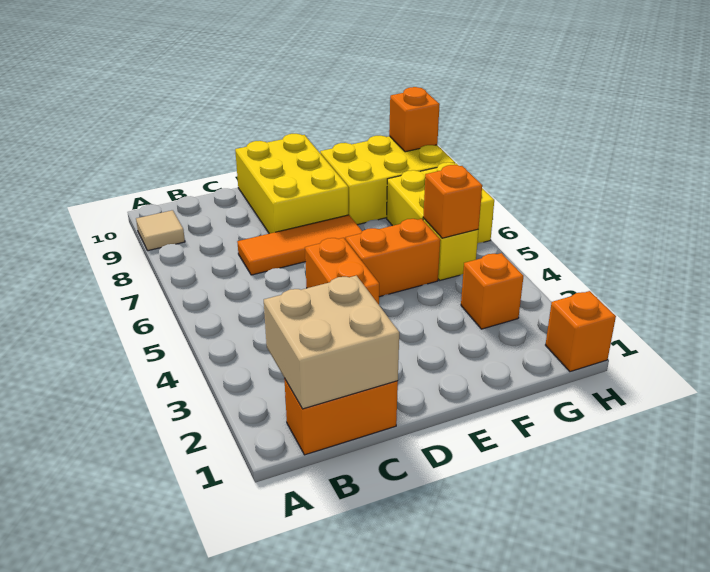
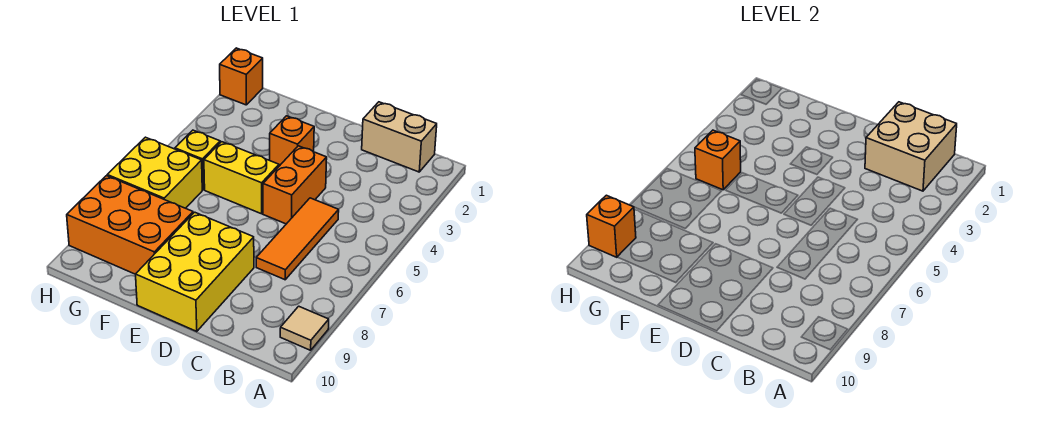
orange 1x2 brick [284,378,398,455] -> tan 1x2 brick [362,102,437,172]
orange 1x3 tile [237,215,362,275] -> orange 1x3 tile turned to [256,198,339,280]
orange 1x2 brick [346,219,440,297] -> yellow 1x2 brick [204,142,279,214]
yellow 2x3 brick [320,136,455,225] -> orange 2x3 brick [67,176,193,274]
orange 1x1 brick [461,253,523,329] -> orange 1x1 brick moved to [270,116,314,166]

